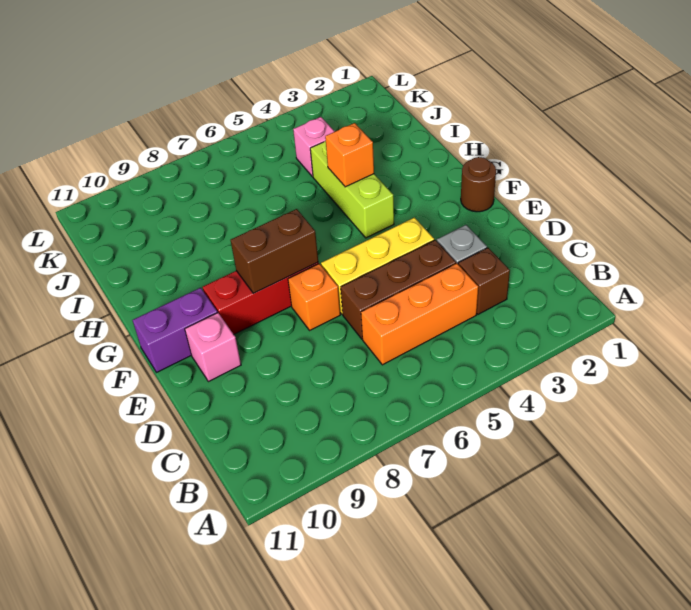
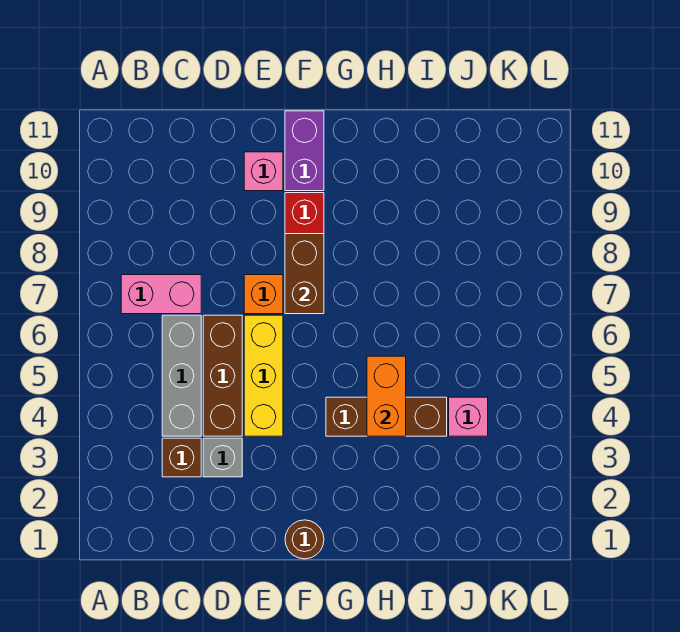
none -> pink 1x2 brick [121,275,201,314]
orange 1x3 brick [361,263,478,365] -> grey 1x3 brick [162,315,201,436]
lime 1x3 brick [310,141,394,238] -> brown 1x3 brick [326,397,447,436]
orange 1x1 brick [325,123,374,187] -> orange 1x2 brick [367,356,406,436]

